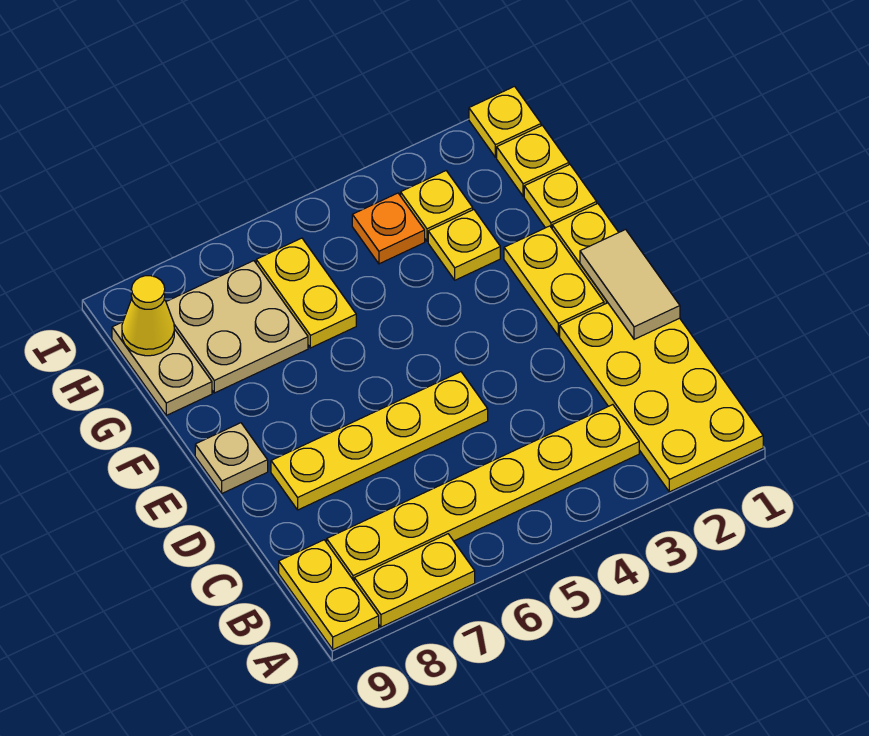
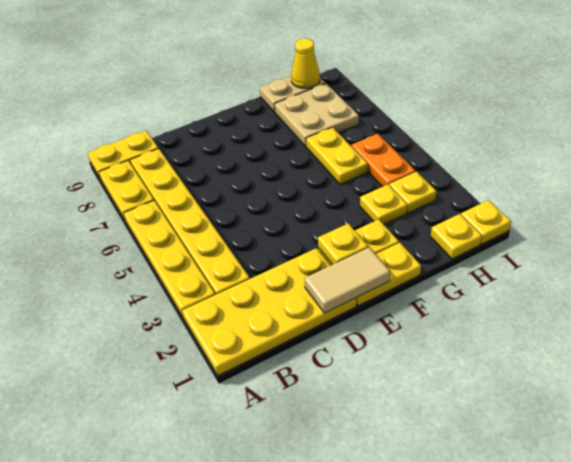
yellow 1x4 plate [271,372,488,510] -> yellow 1x4 plate moved to [124,201,215,318]
tan 1x1 plate [195,423,268,493] -> none
yellow 1x1 plate [524,165,597,228] -> yellow 1x1 plate moved to [318,224,368,265]
yellow 1x2 plate [256,238,356,348] -> yellow 1x2 plate turned to [306,127,368,184]
orange 1x1 plate [352,193,425,264] -> orange 1x2 plate [351,134,415,187]

